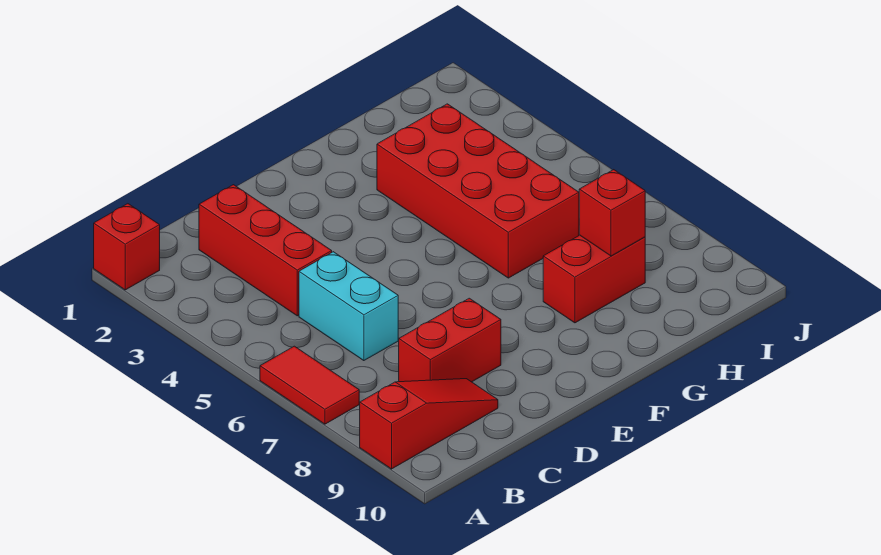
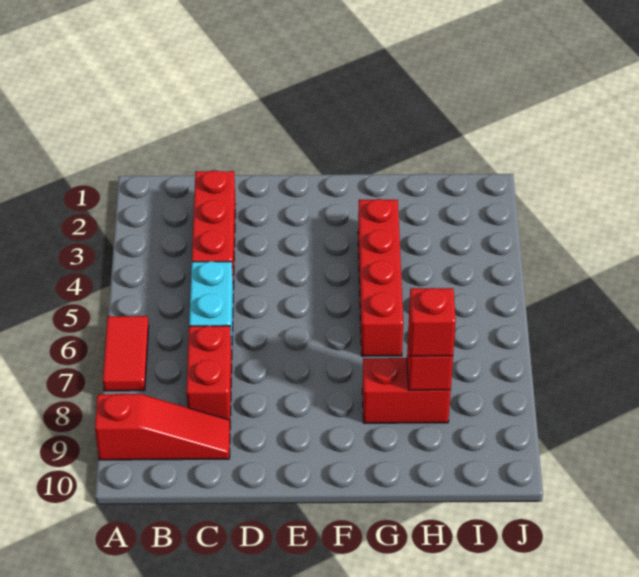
red 1x1 brick [94,204,160,290] -> red 1x1 brick moved to [409,288,456,356]
red 1x2 brick [399,298,501,382] -> red 1x2 brick turned to [186,326,232,420]
red 2x4 brick [377,104,579,278] -> red 1x4 brick [358,199,403,356]

